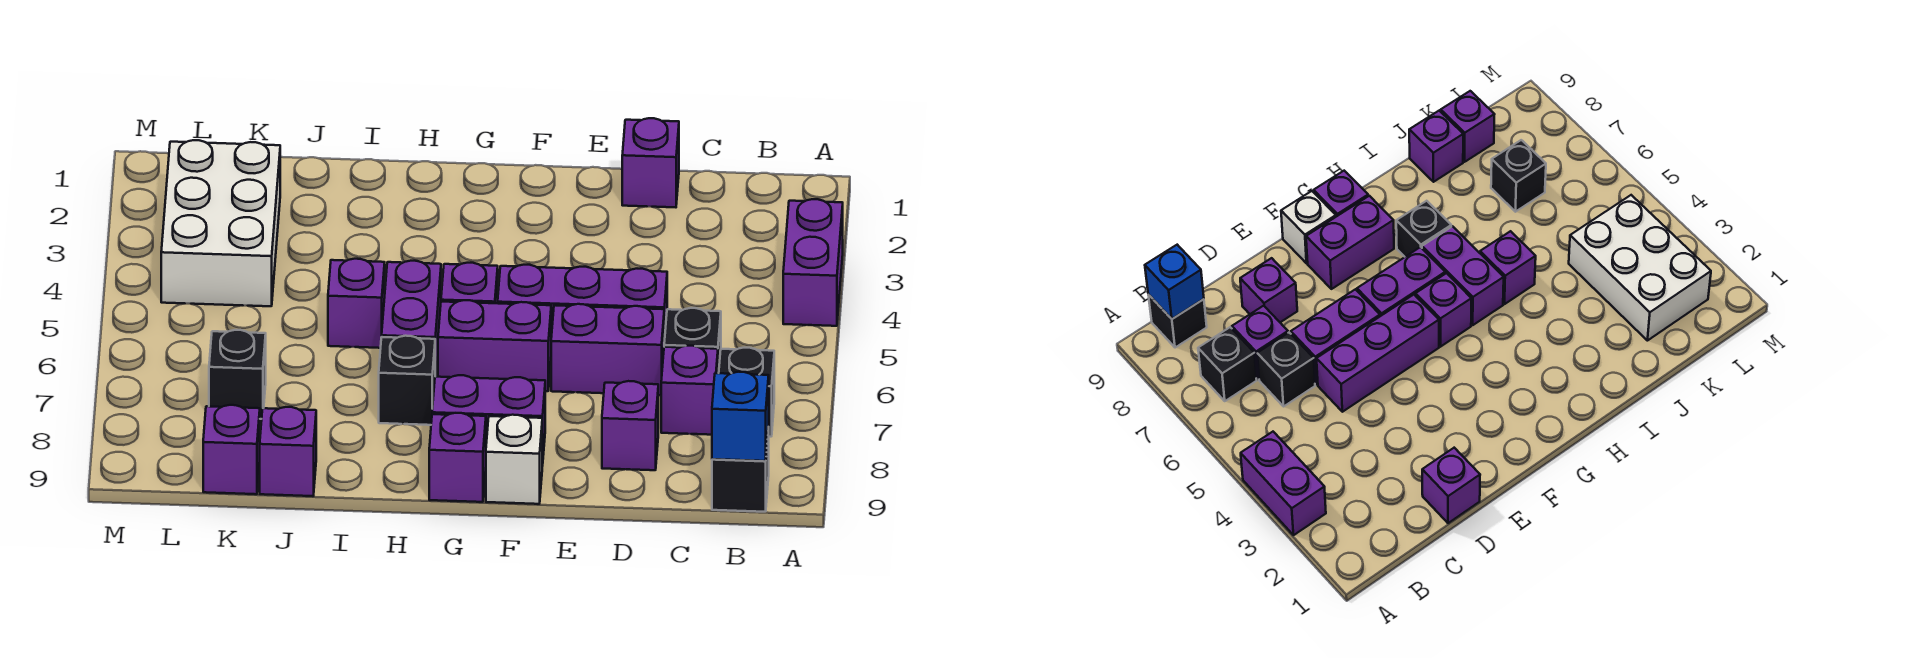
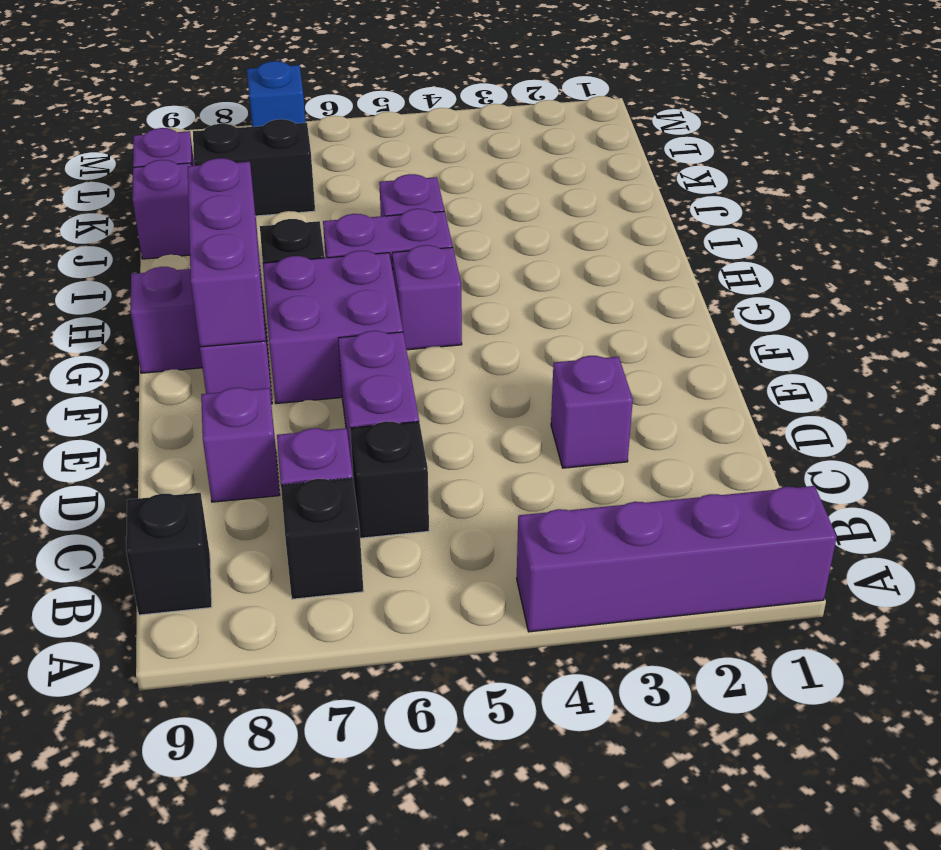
purple 1x2 brick [783,199,843,326] -> purple 1x4 brick [517,486,837,632]
blue 1x1 brick [712,372,769,461] -> blue 1x1 brick moved to [247,61,305,127]
purple 1x1 brick [622,118,679,207] -> purple 1x1 brick moved to [551,356,633,468]
purple 1x3 brick [498,265,667,342] -> purple 1x3 brick moved to [188,158,266,347]
purple 1x2 brick [438,300,551,391] -> purple 2x2 brick [263,251,403,404]
white 1x1 brick [486,415,542,504] -> none
white 2x3 brick [161,140,280,306] -> none
black 1x1 brick [209,330,266,419] -> black 1x2 brick [193,119,315,216]

